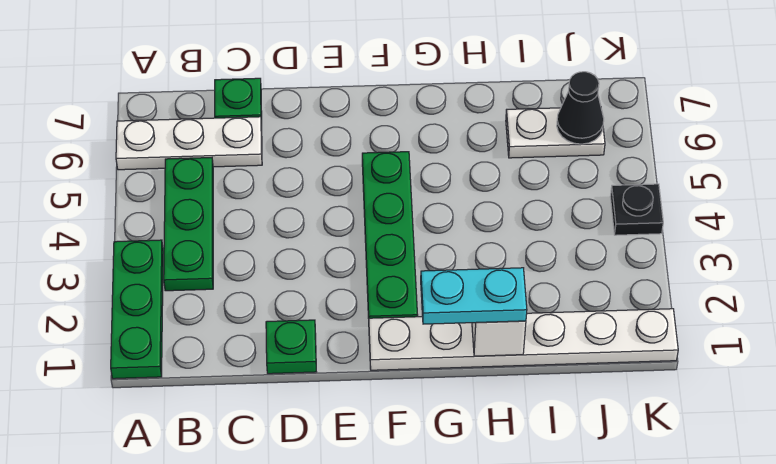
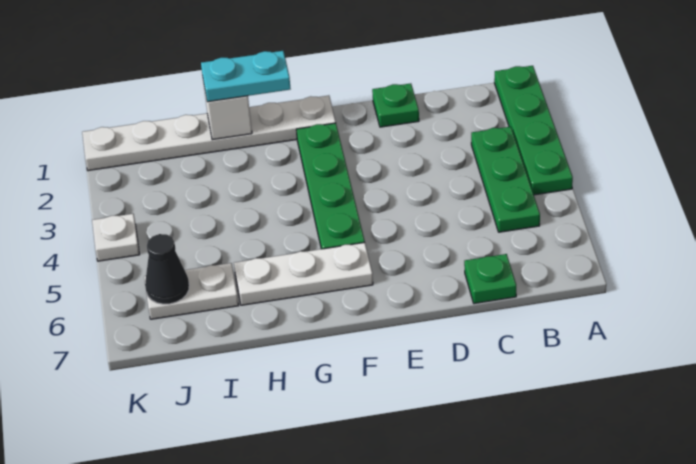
green 1x3 plate [111,240,163,379] -> green 1x4 plate [494,66,573,195]
white 1x3 plate [116,117,262,170] -> white 1x3 plate moved to [234,242,373,305]
black 1x1 plate [610,184,663,235] -> white 1x1 plate [92,214,140,261]

